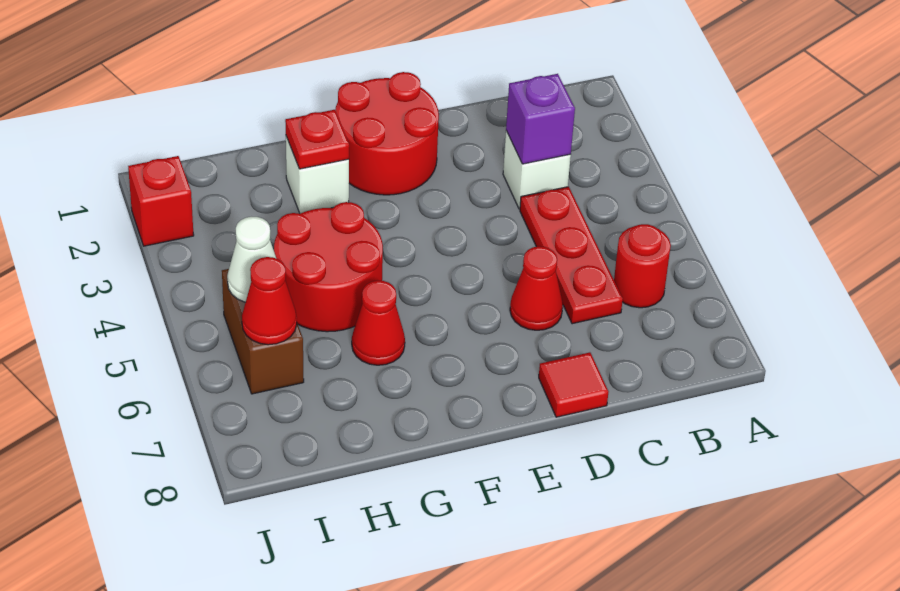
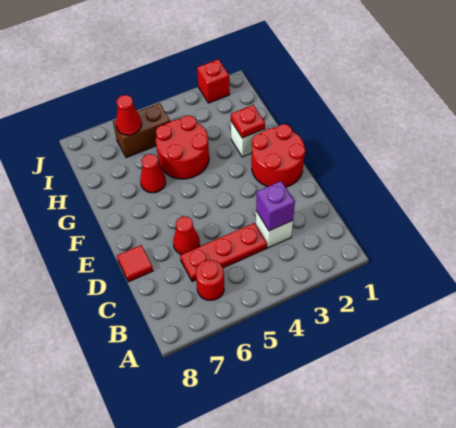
white 1x1 cone [227,217,276,302] -> none

